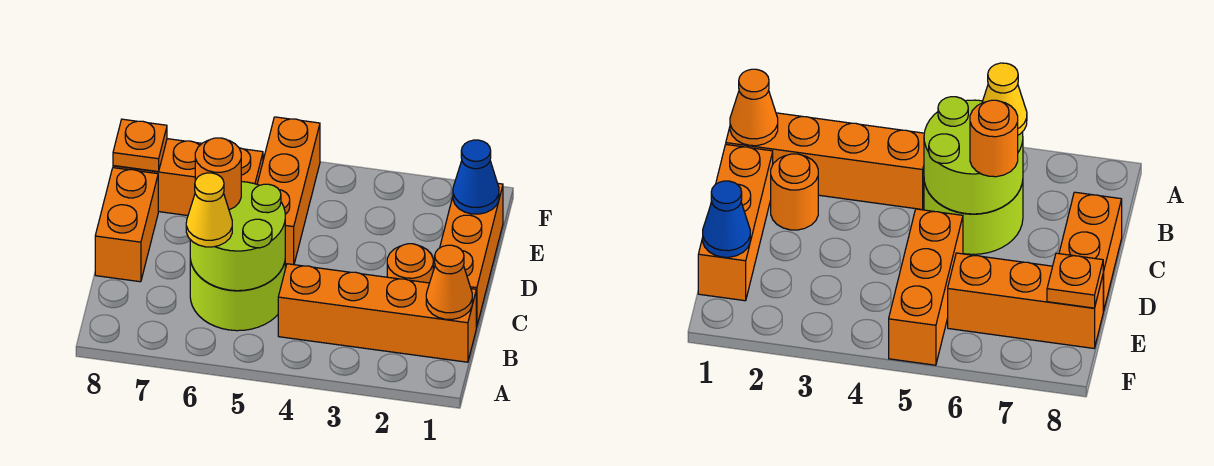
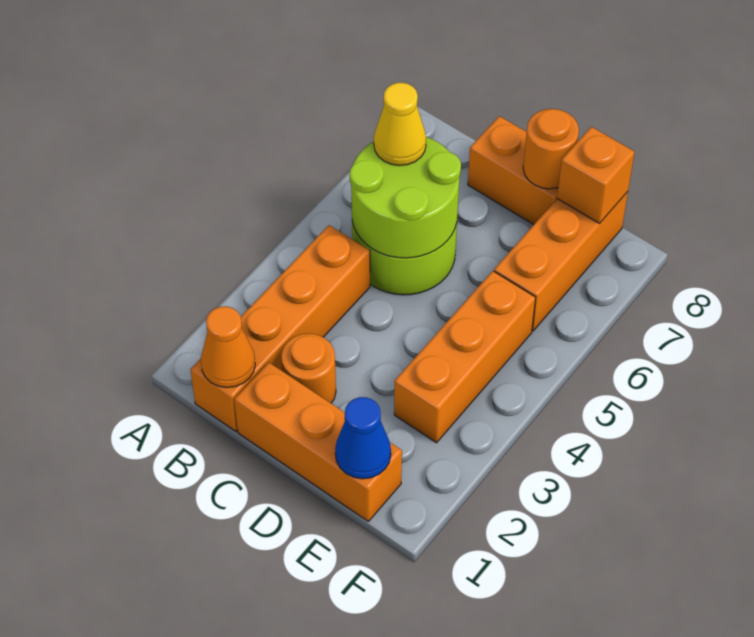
orange 1x1 round brick [195,138,241,210] -> orange 1x1 round brick moved to [523,109,579,189]
orange 1x3 brick [257,117,320,265] -> orange 1x3 brick turned to [394,271,536,443]
orange 1x1 plate [113,119,167,171] -> orange 1x1 brick [557,127,635,223]

